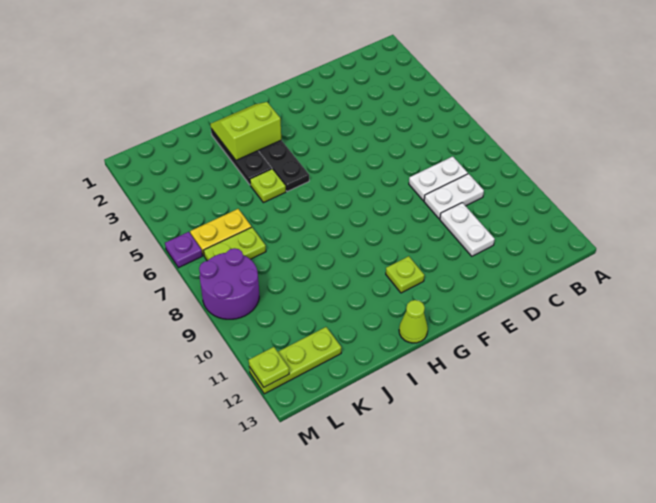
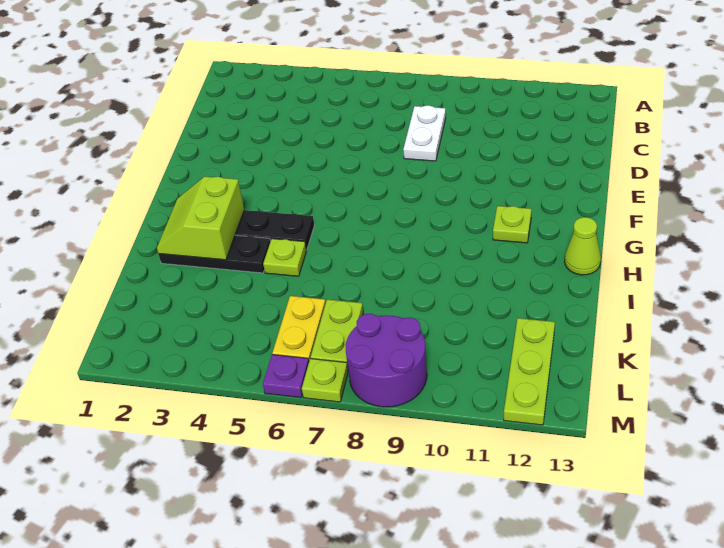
white 1x2 plate [424,174,484,219] -> none
white 1x2 plate [440,203,495,256] -> none
lime 1x1 plate [249,347,289,387] -> lime 1x1 plate moved to [302,359,348,402]

